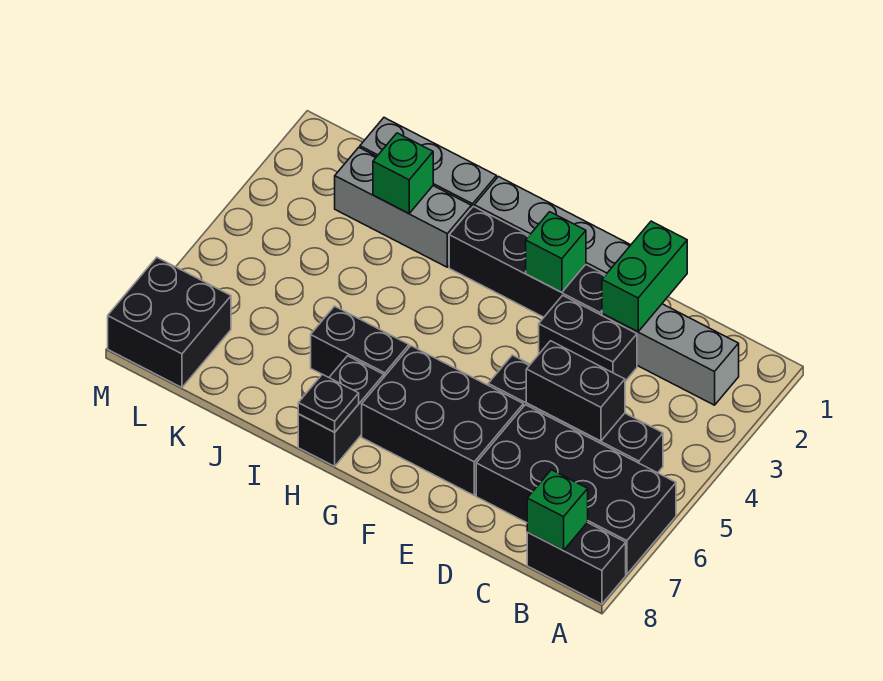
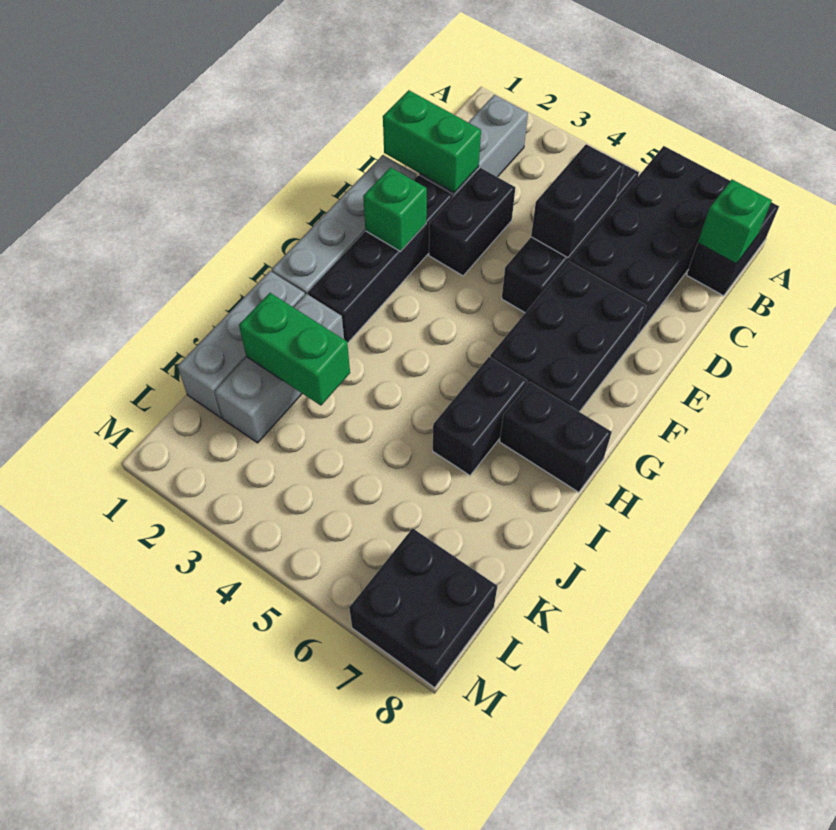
black 1x1 plate [298,374,359,432] -> none
green 1x1 brick [373,133,433,214] -> green 1x2 brick [239,293,350,406]

